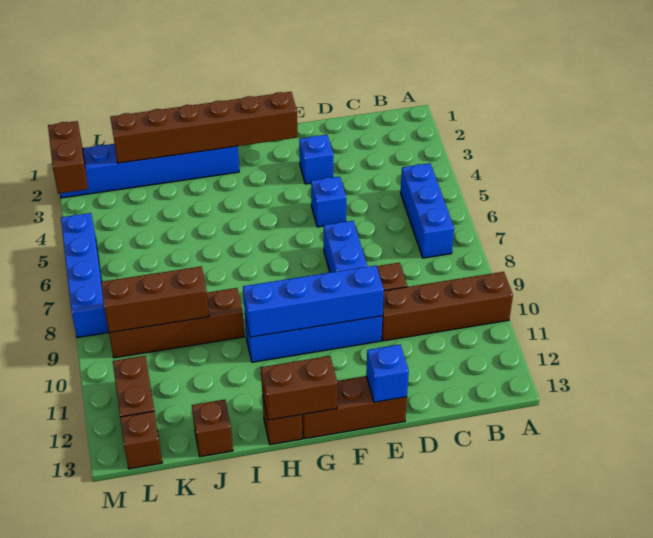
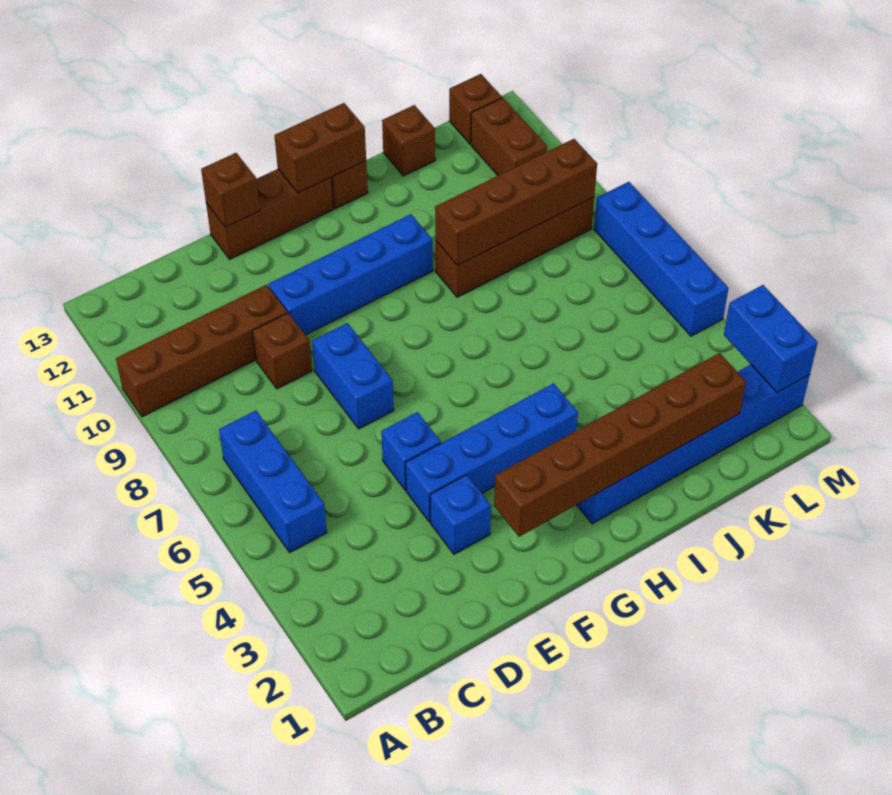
blue 1x4 brick [243,265,384,337] -> blue 1x4 brick moved to [406,383,578,522]
blue 1x1 brick [366,344,409,402] -> brown 1x1 brick [201,153,260,227]
brown 1x3 brick [101,266,209,333] -> brown 1x4 brick [435,139,597,265]
brown 1x2 brick [48,121,88,194] -> blue 1x2 brick [724,285,818,393]

